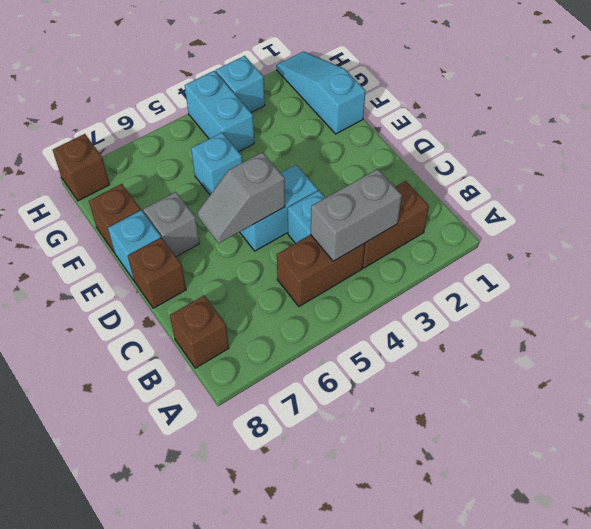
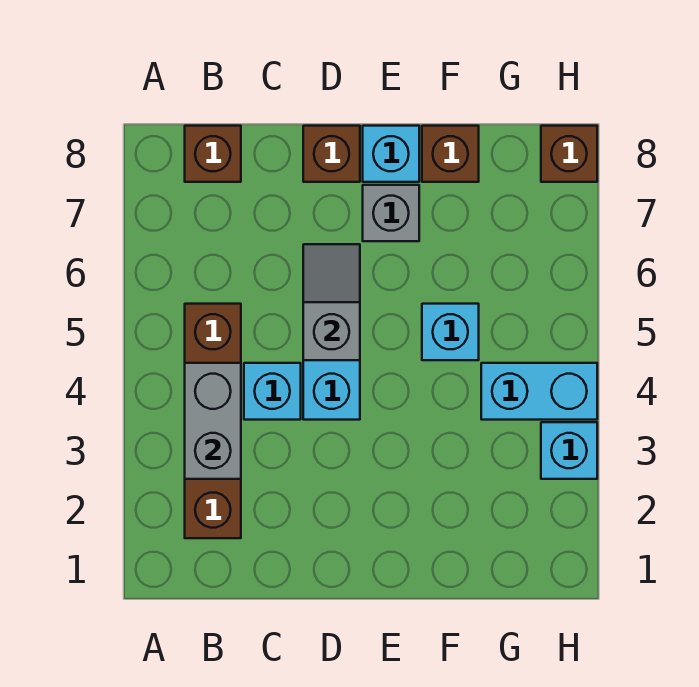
cyan 1x3 slope [277,52,366,134] -> none

